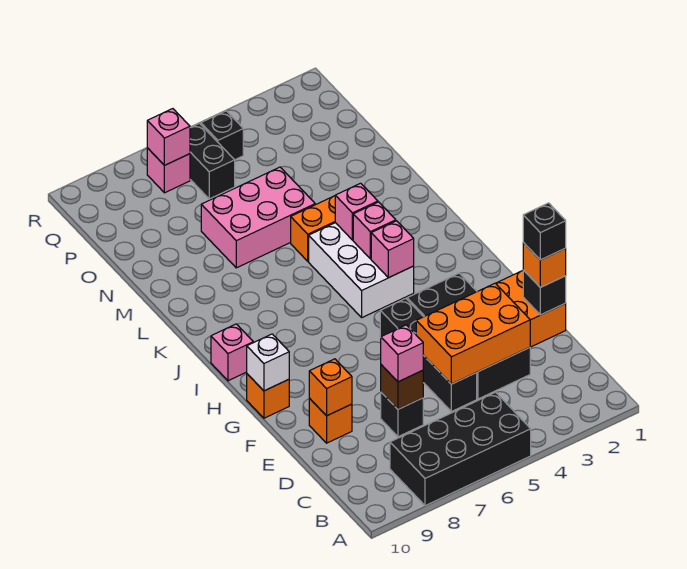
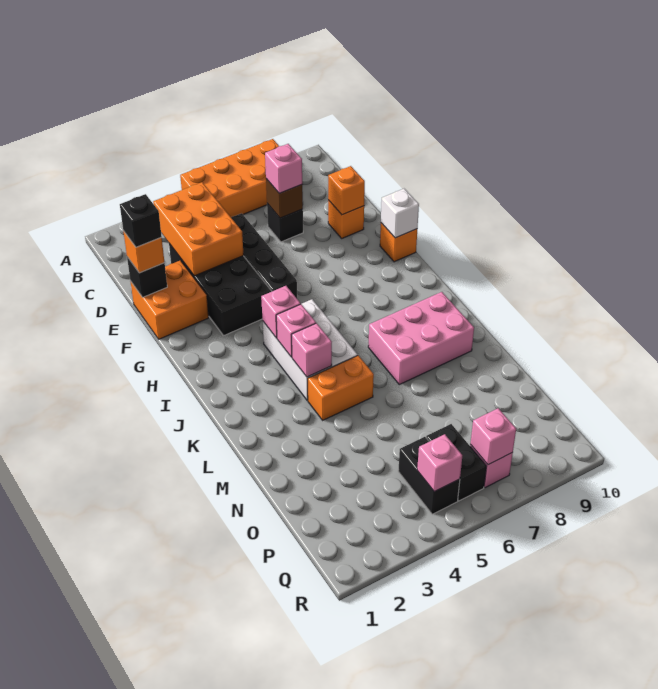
black 2x4 brick [390,392,531,506] -> orange 2x4 brick [180,139,279,217]
orange 2x3 brick [416,283,530,384] -> orange 2x3 brick turned to [153,182,244,276]
pink 1x1 brick [211,324,253,381] -> pink 1x1 brick moved to [417,434,462,492]
pink 2x3 brick [201,167,315,268] -> pink 2x3 brick moved to [368,292,474,385]
black 1x1 brick [201,111,243,160] -> black 1x2 brick [398,437,460,514]

